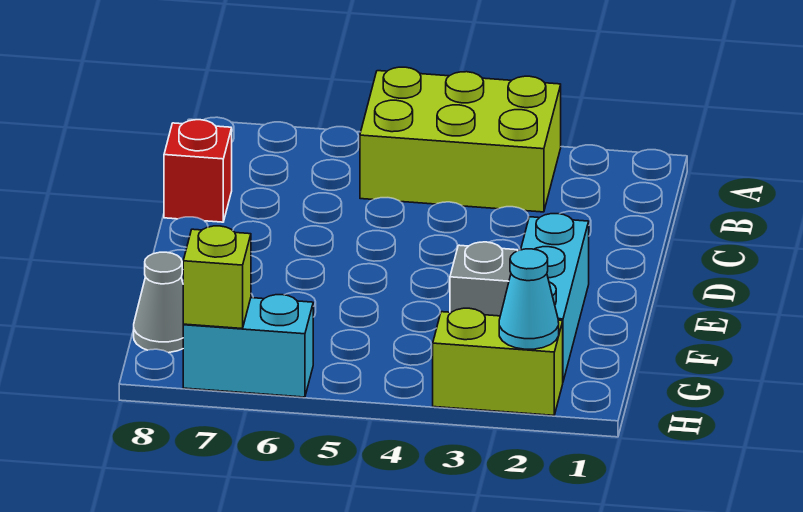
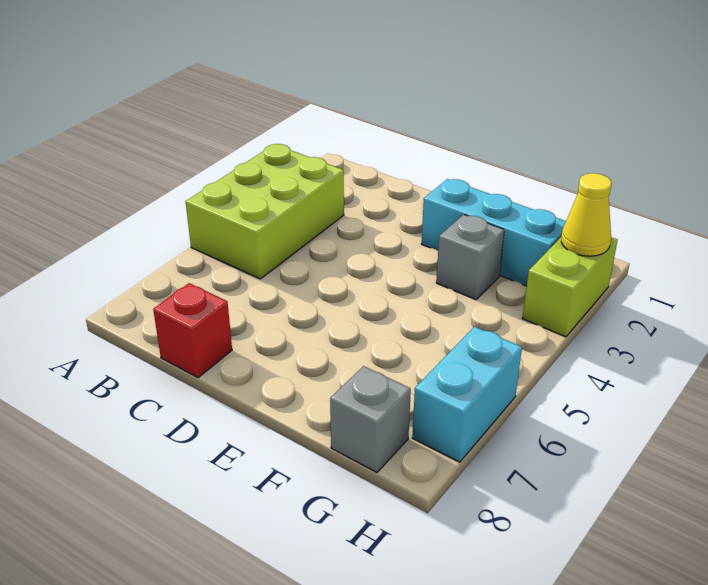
grey 1x1 cone [134,252,183,353] -> grey 1x1 brick [330,366,411,472]
cyan 1x1 cone [499,249,559,349] -> yellow 1x1 cone [561,173,612,256]
lime 1x1 brick [183,226,251,328] -> none

